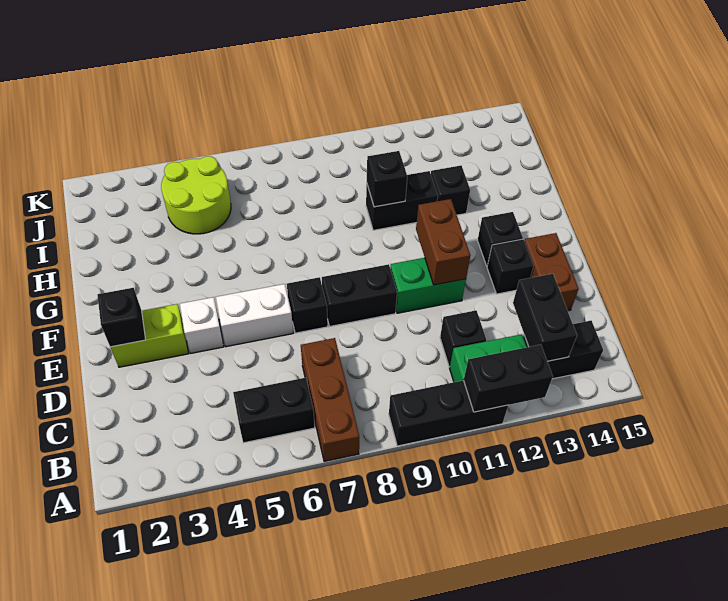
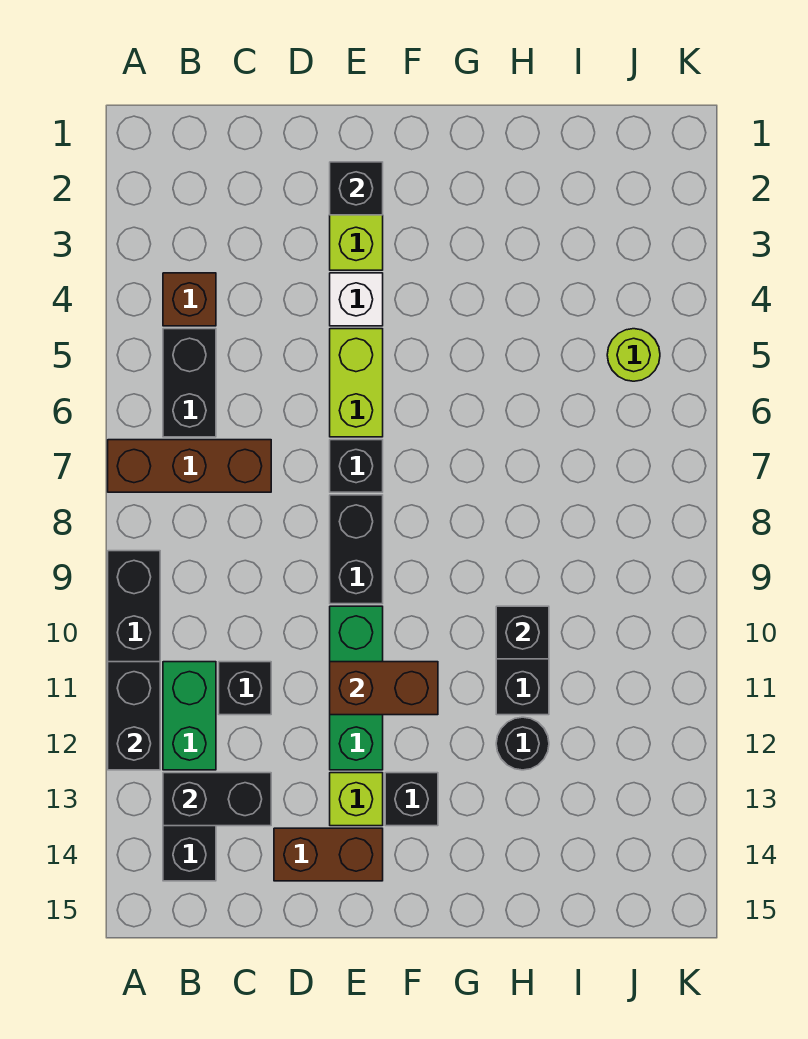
none -> brown 1x1 brick [163,273,216,326]
white 1x2 brick [216,284,293,347] -> lime 1x2 brick [330,329,383,437]
green 1x2 brick [390,258,466,313] -> green 1x3 brick [330,606,383,770]
black 1x1 brick [487,239,534,294] -> lime 1x1 brick [330,773,383,826]
black 1x1 brick [431,165,470,215] -> black 1x1 round brick [496,717,549,770]
lime 2x2 round brick [161,156,231,234] -> lime 1x1 round brick [607,329,660,381]

